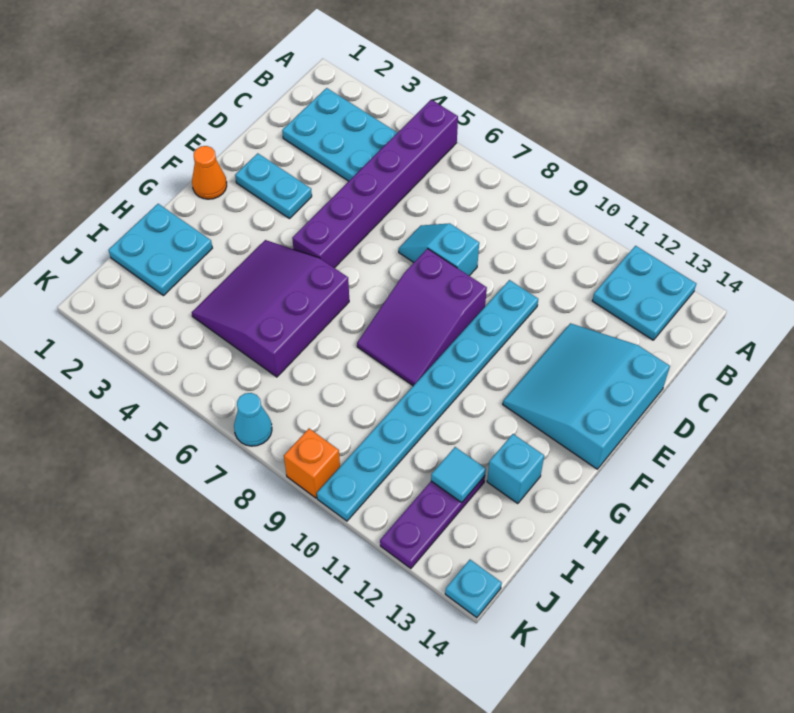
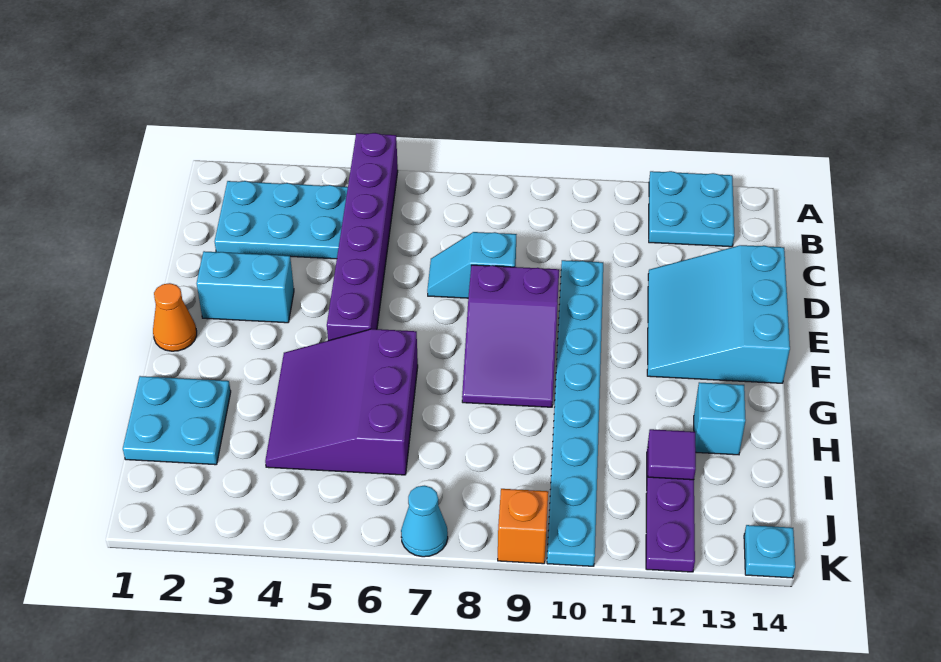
cyan 1x2 plate [235,153,312,219] -> cyan 1x2 brick [197,251,294,323]
cyan 1x1 tile [431,447,486,502] -> purple 1x1 tile [648,429,696,480]

